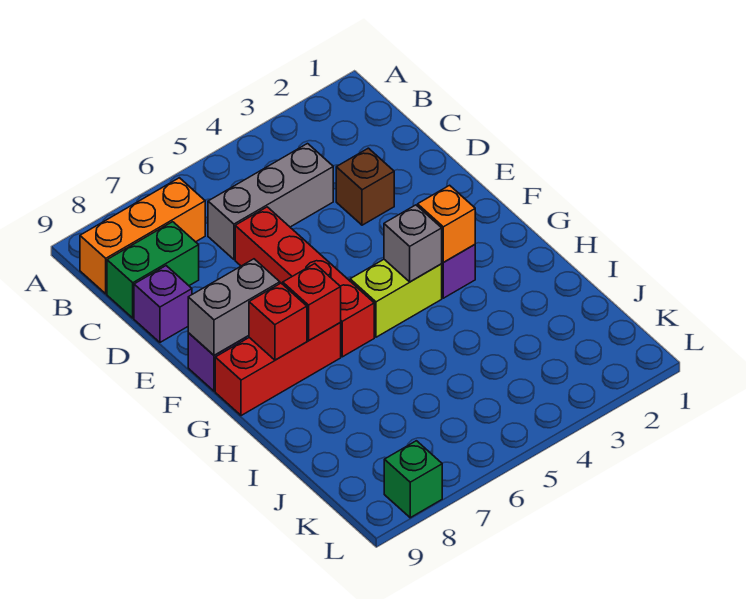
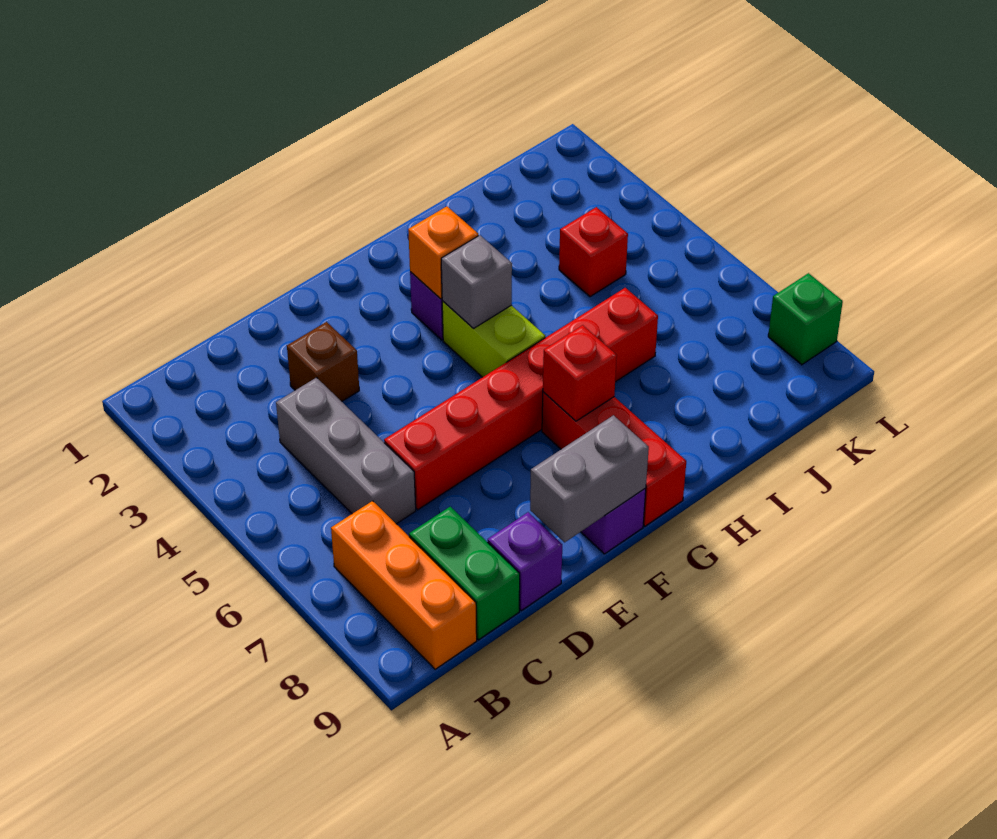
red 1x4 brick [235,207,374,357] -> red 1x6 brick [384,288,658,510]
grey 1x2 brick [188,259,280,355] -> grey 1x2 brick turned to [530,415,649,542]
red 1x1 brick [249,283,307,360] -> red 1x1 brick moved to [559,207,628,297]

